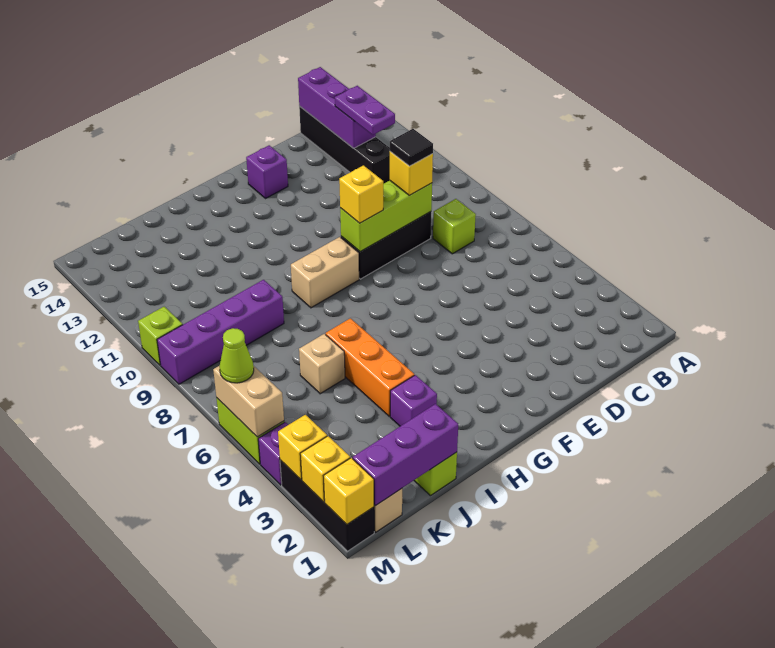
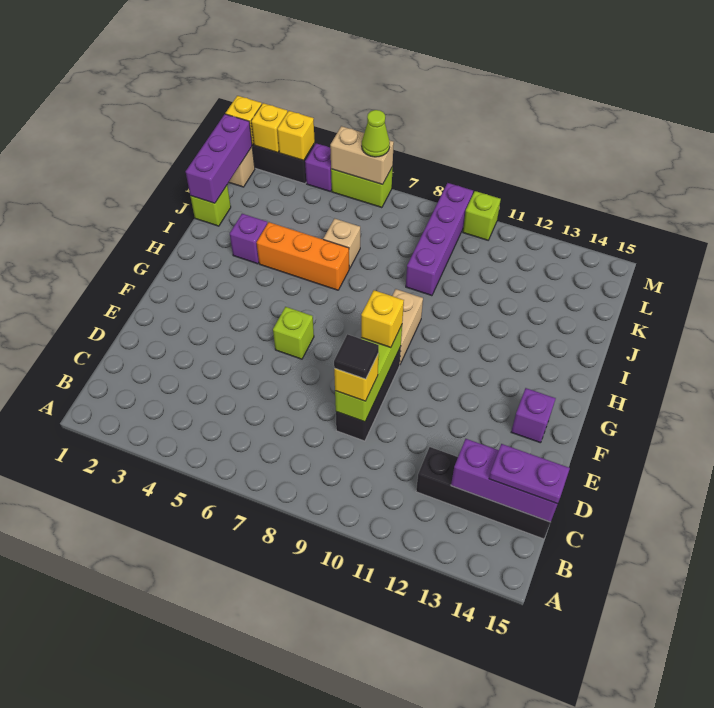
lime 1x1 brick [433,199,476,254] -> lime 1x1 brick moved to [273,307,314,359]
purple 1x2 plate [335,86,395,135] -> purple 1x2 plate moved to [489,444,570,504]

